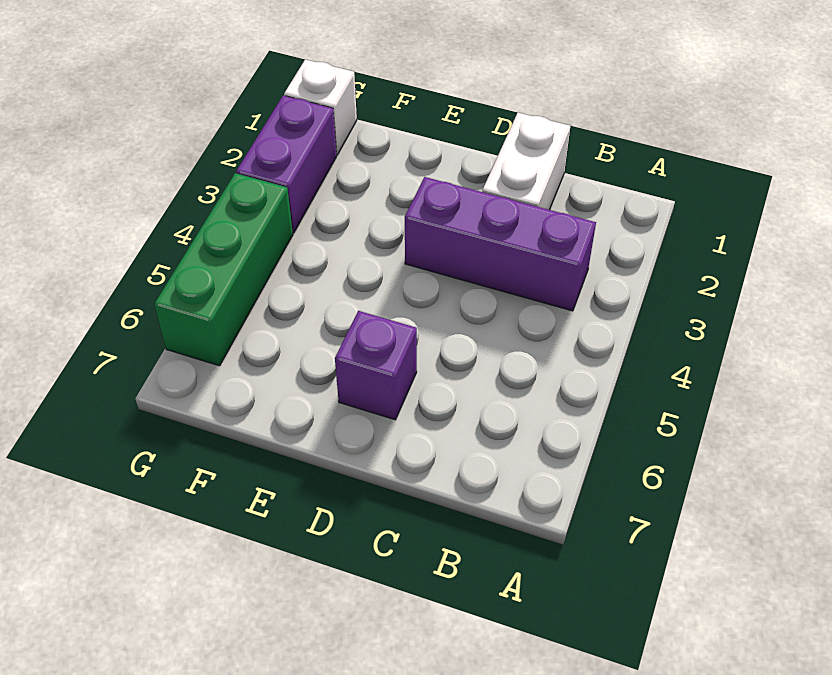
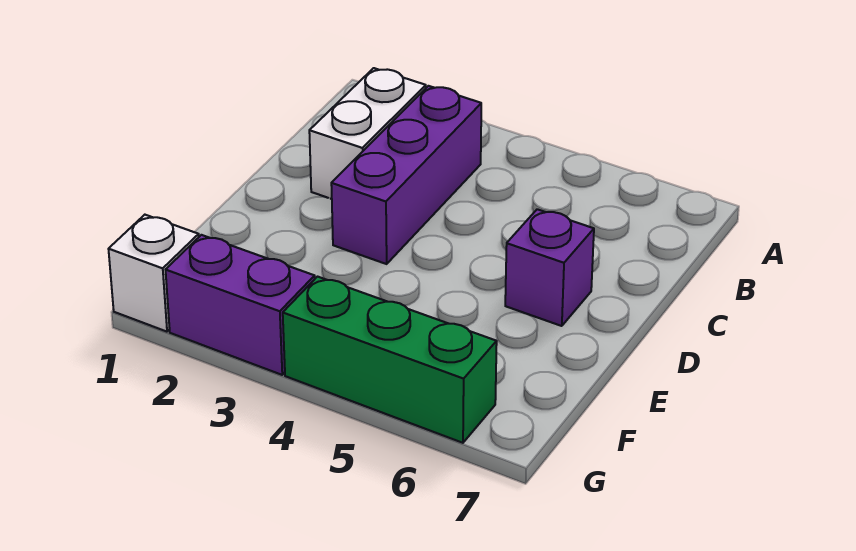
white 1x2 brick [482,113,570,210] -> white 1x2 brick turned to [309,68,426,199]

